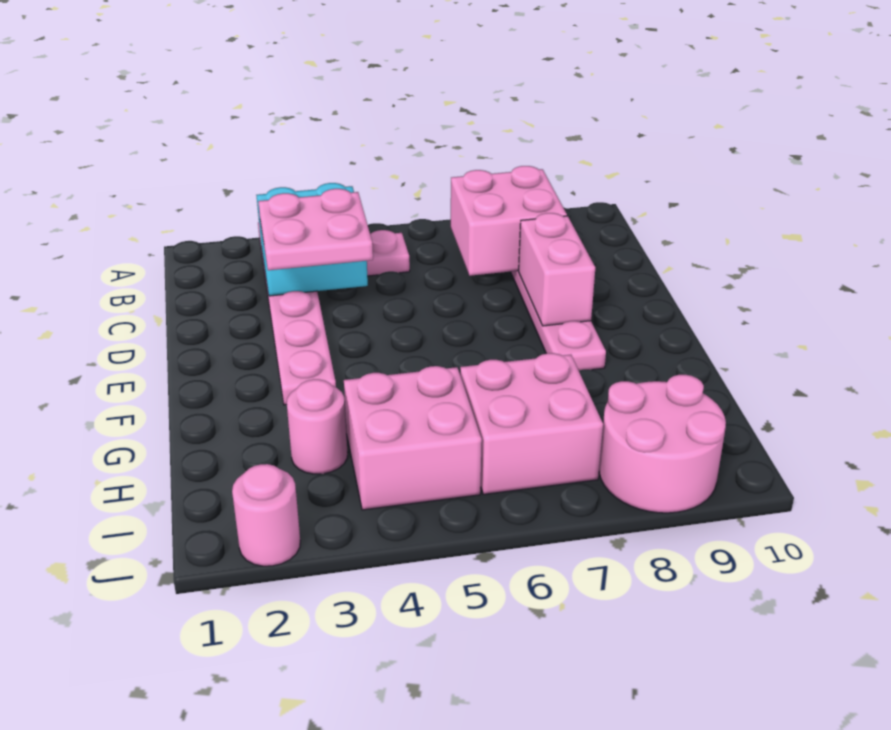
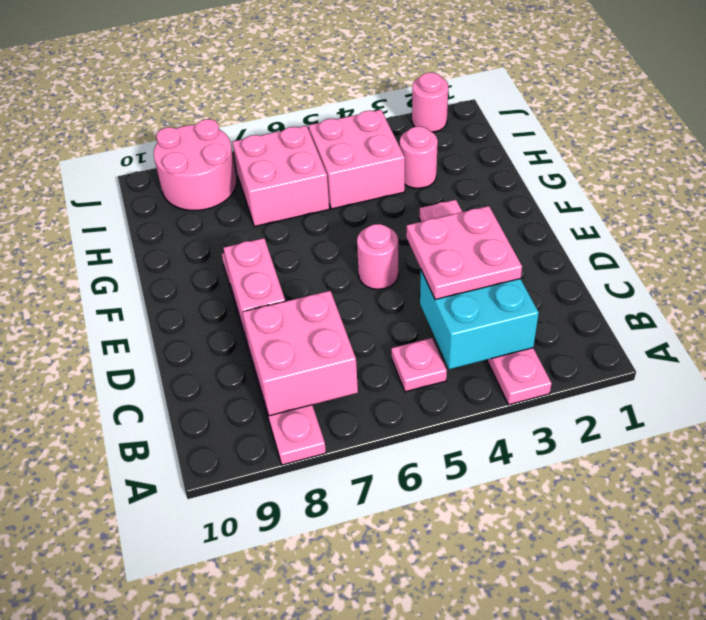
none -> pink 1x1 round brick [357,224,399,289]

